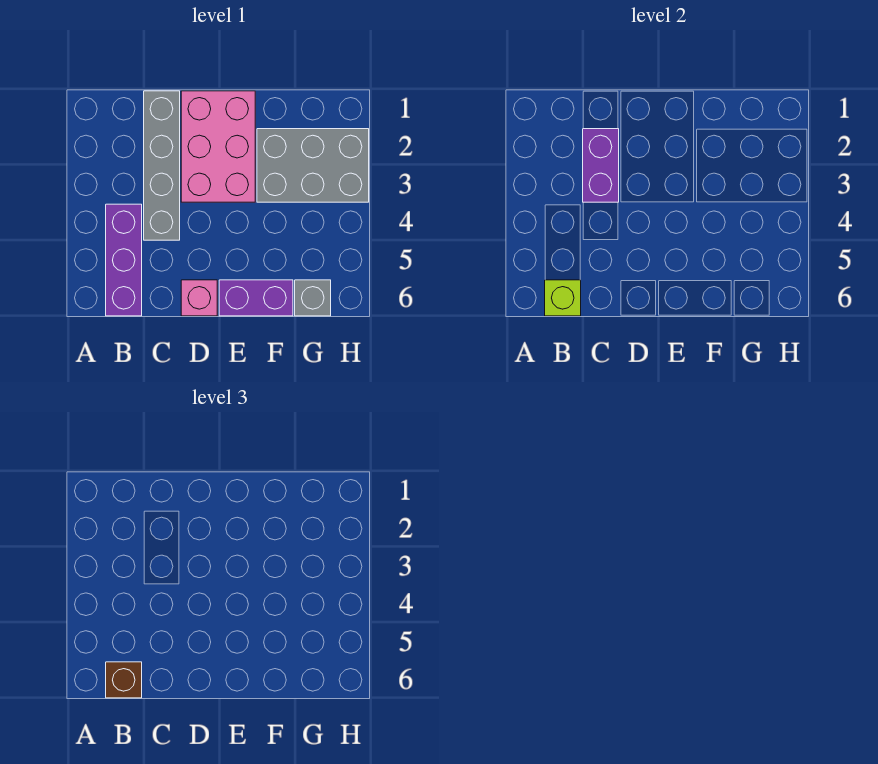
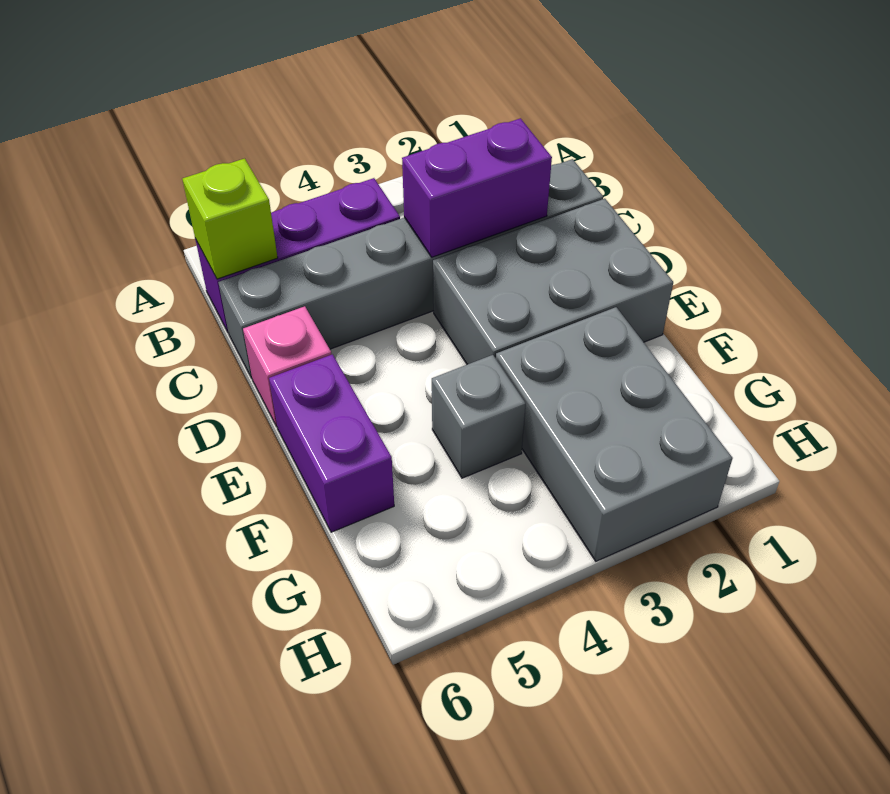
brown 1x1 brick [106,662,142,698] -> none
grey 1x4 brick [144,91,180,240] -> grey 1x6 brick [218,159,603,378]
pink 2x3 brick [181,91,255,202] -> grey 2x3 brick [433,199,673,364]
grey 1x1 brick [295,280,331,316] -> grey 1x1 brick moved to [432,355,526,478]

